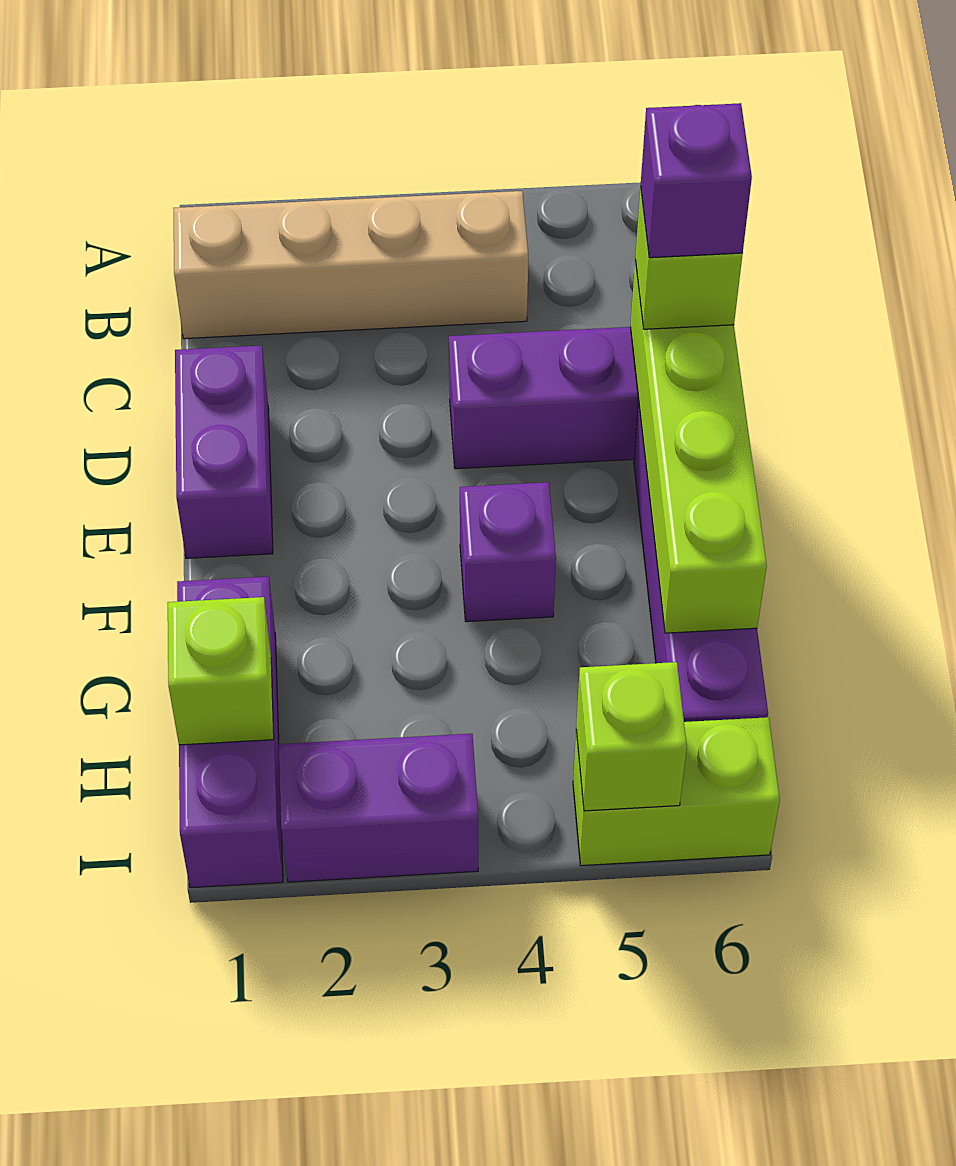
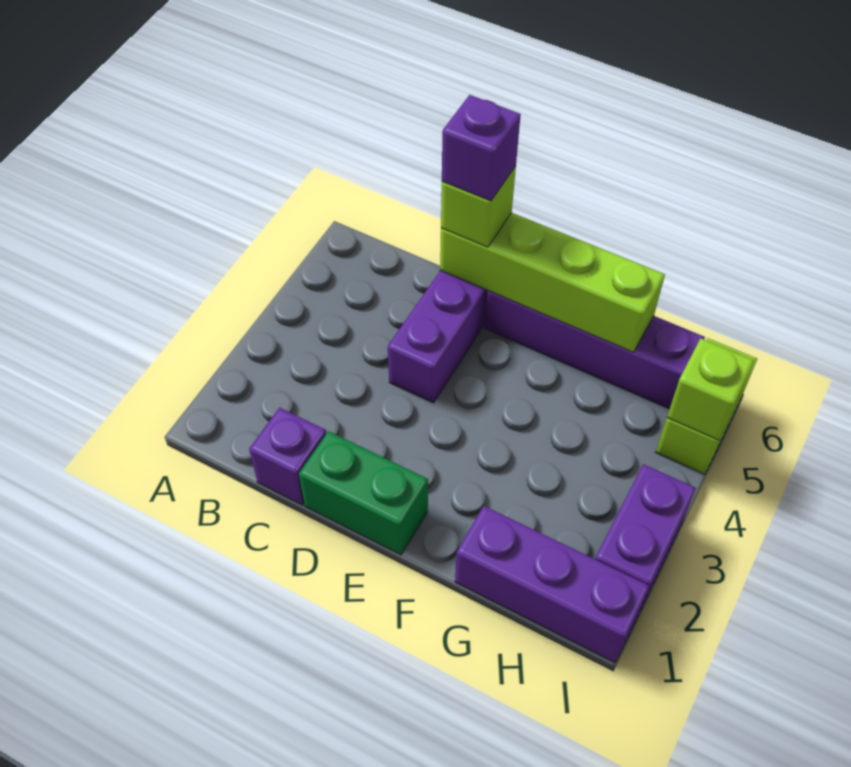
tan 1x4 brick [173,191,528,339] -> none
purple 1x2 brick [175,346,273,558] -> green 1x2 brick [299,431,428,555]
purple 1x1 brick [460,482,556,622] -> purple 1x1 brick moved to [249,408,326,505]
lime 1x1 brick [168,597,274,745] -> none

